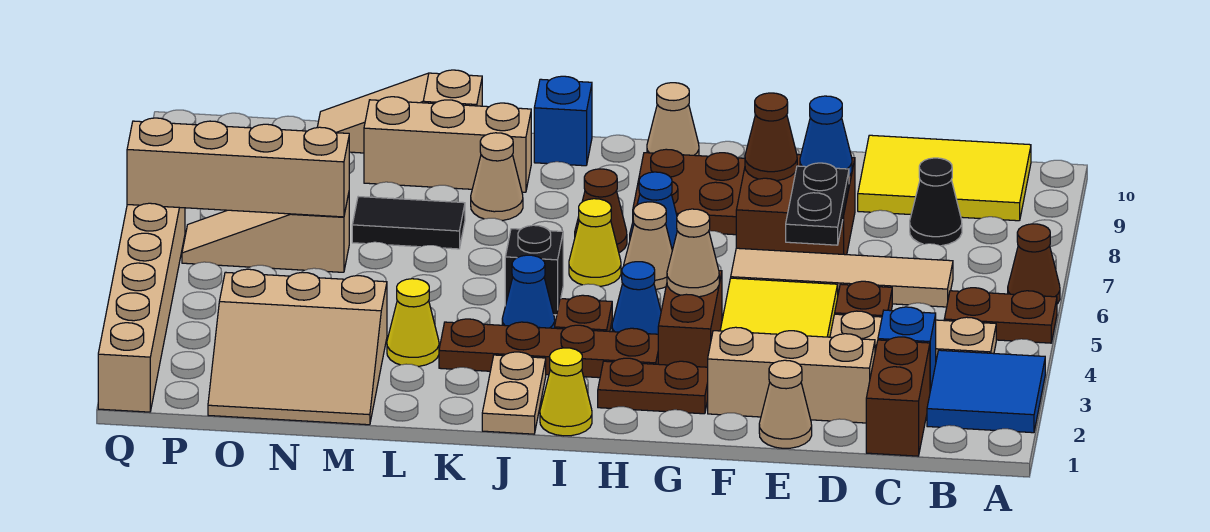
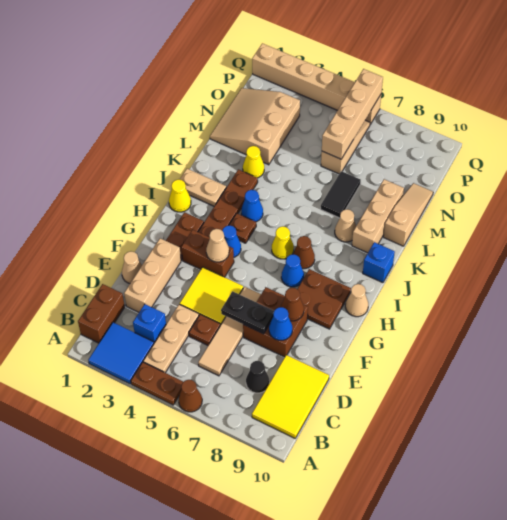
brown 1x2 plate [944,288,1057,343] -> brown 1x2 plate turned to [131,362,183,405]
brown 1x2 brick [866,337,930,456] -> brown 1x2 brick turned to [78,284,125,343]
tan 1x1 cone [624,202,672,289] -> none
black 1x1 brick [505,225,563,315] -> none

